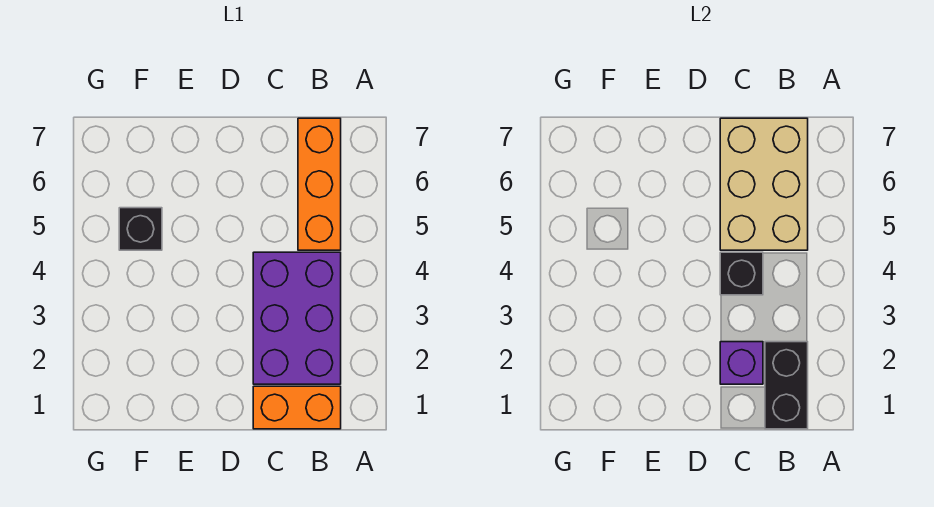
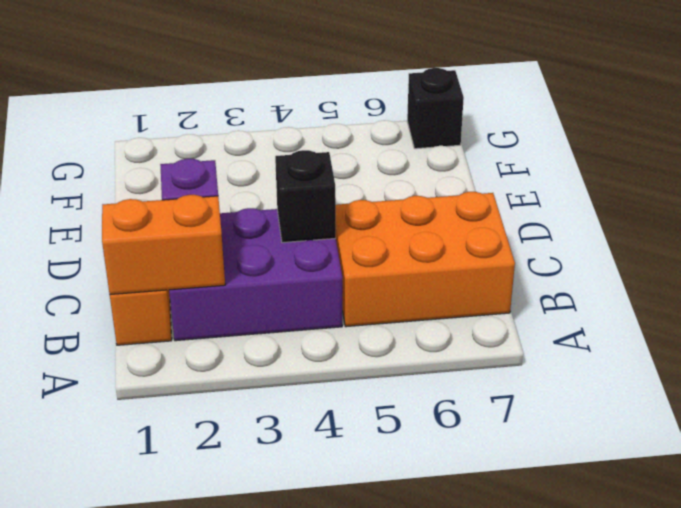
black 1x2 brick [765,342,808,429] -> orange 1x2 brick [102,195,225,295]
orange 1x3 brick [298,118,341,250] -> orange 2x3 brick [336,192,515,327]
tan 2x3 brick [720,118,808,250] -> none
black 1x1 brick [119,208,162,250] -> black 1x1 brick moved to [407,68,464,149]

